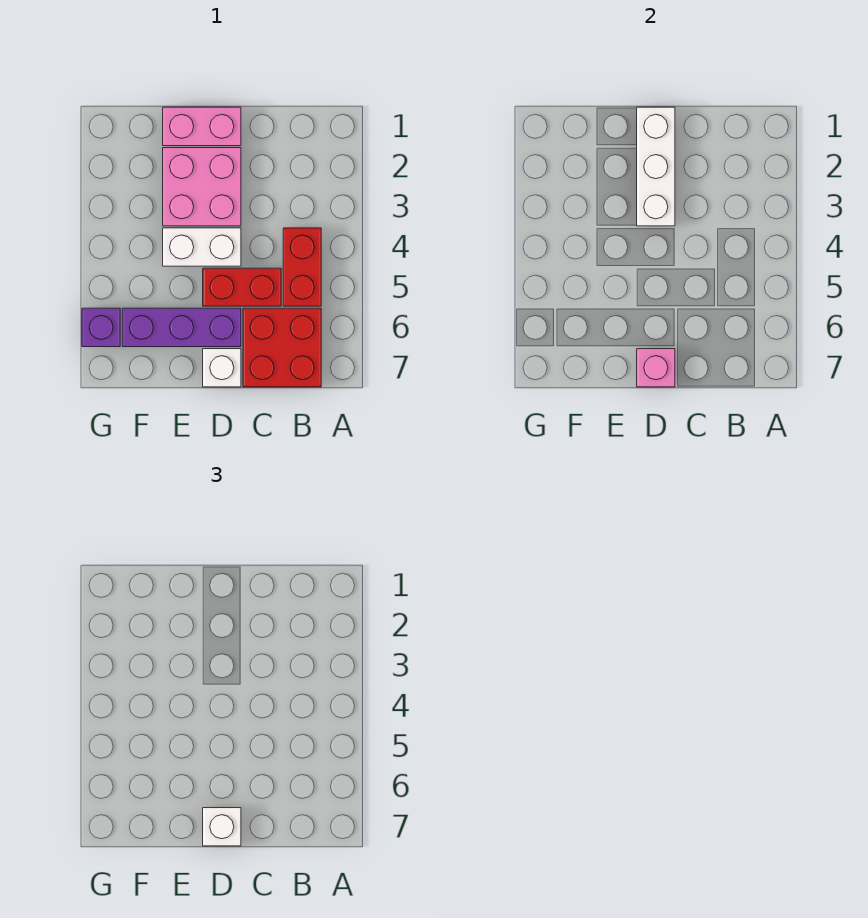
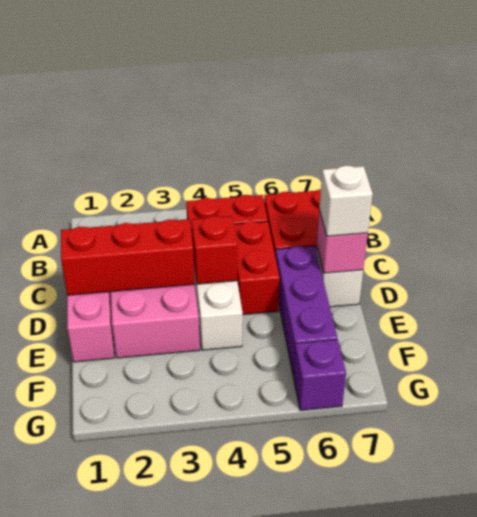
white 1x3 brick [637,107,675,226] -> red 1x3 brick [61,219,195,295]
none -> red 1x1 brick [192,216,237,284]

